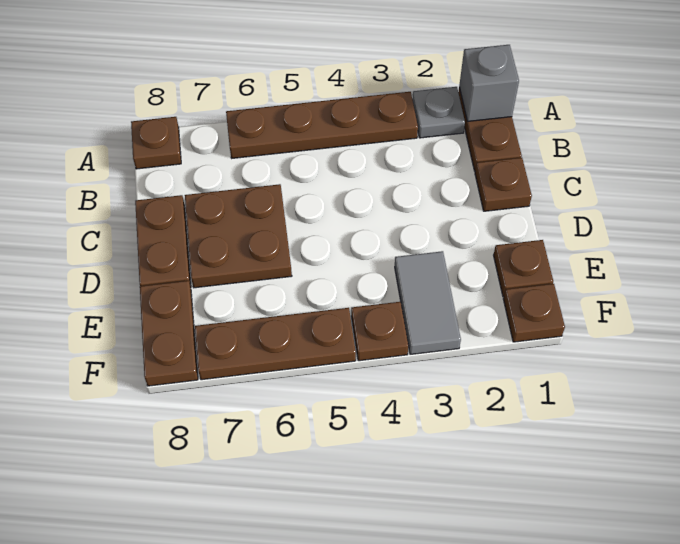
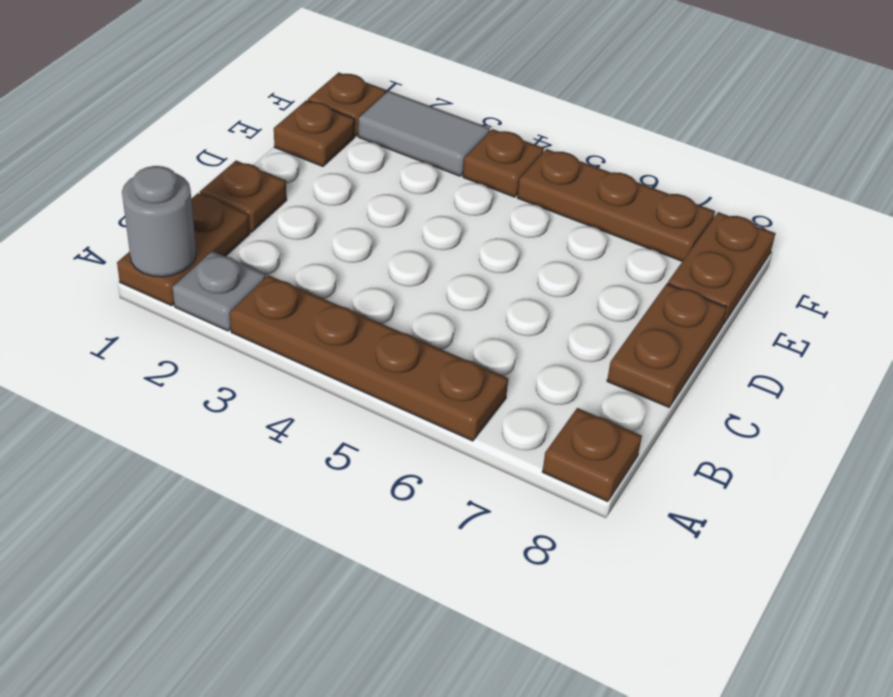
grey 1x1 brick [459,45,519,122] -> grey 1x1 round brick [122,166,196,277]
brown 2x2 plate [185,184,292,288] -> none
grey 1x2 tile [395,251,461,354] -> grey 1x2 tile turned to [358,91,490,176]

